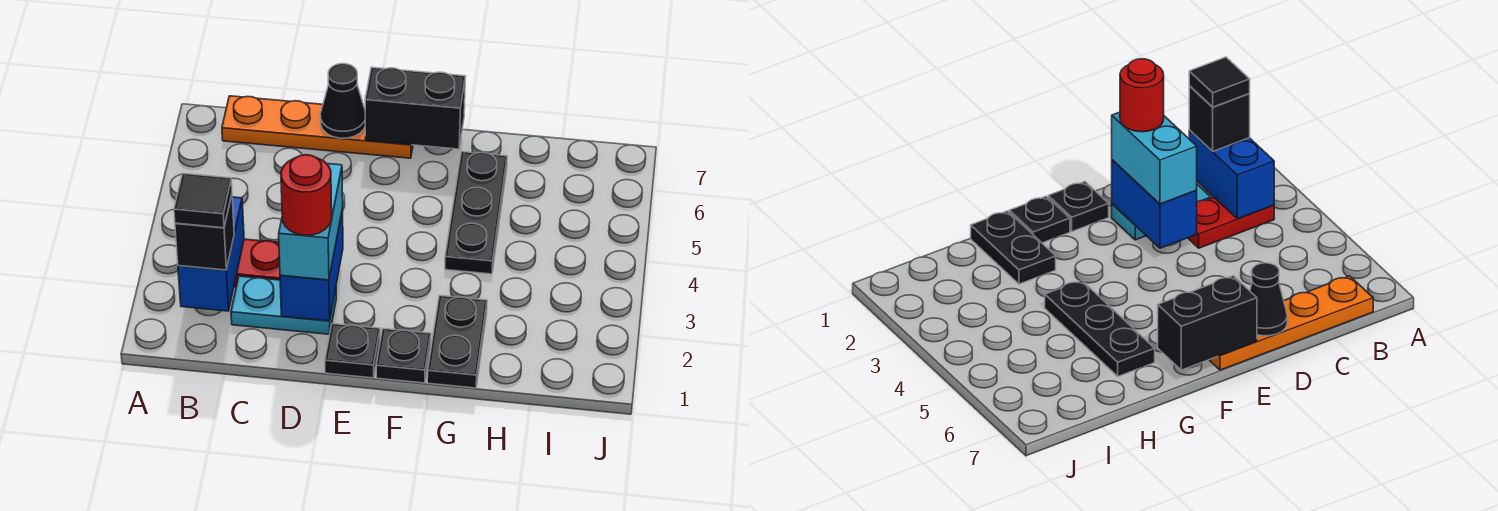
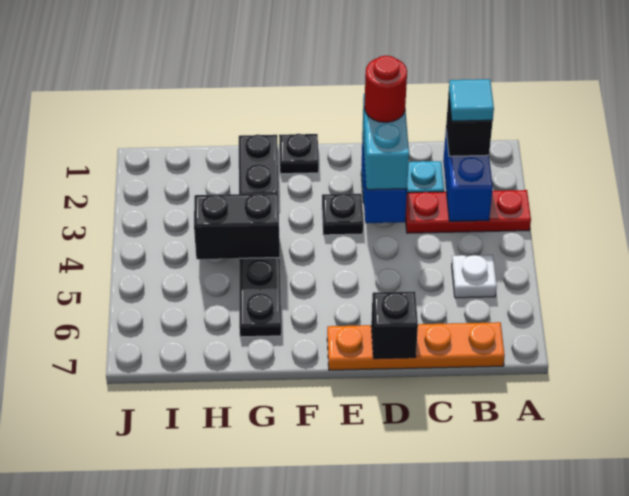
black 1x1 tile [174,173,232,228] -> cyan 1x1 tile [449,79,494,121]
red 1x2 plate [234,239,280,287] -> red 1x3 plate [406,190,531,233]
none -> white 1x1 plate [452,255,497,298]
black 1x1 cone [320,64,365,138] -> black 1x1 brick [371,291,418,359]
black 1x1 plate [325,324,380,378] -> black 1x1 plate moved to [322,194,363,235]
black 1x2 brick [365,67,465,149] -> black 1x2 brick moved to [194,193,280,259]

